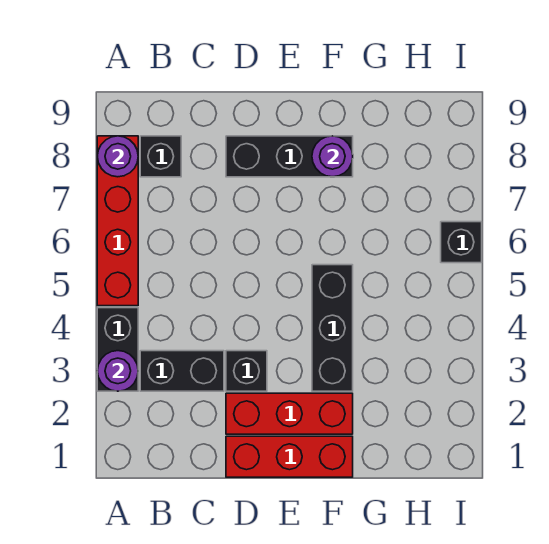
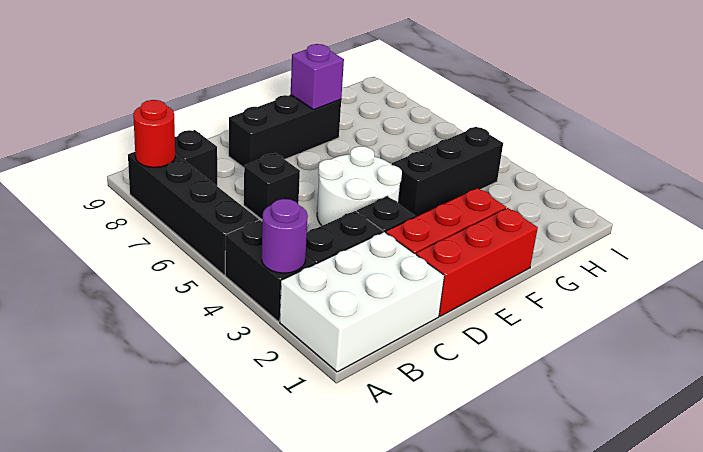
none -> white 2x3 brick [280,232,444,372]
red 1x4 brick [97,136,138,306] -> black 1x4 brick [128,152,259,275]
purple 1x1 round brick [97,136,138,177] -> red 1x1 round brick [133,100,175,167]
none -> white 2x2 round brick [317,146,402,226]
black 1x3 brick [312,265,353,391] -> black 1x3 brick turned to [392,127,503,217]
purple 1x1 round brick [312,136,353,177] -> purple 1x1 brick [291,44,344,110]
black 1x1 brick [441,222,482,263] -> black 1x1 brick moved to [244,153,300,219]

